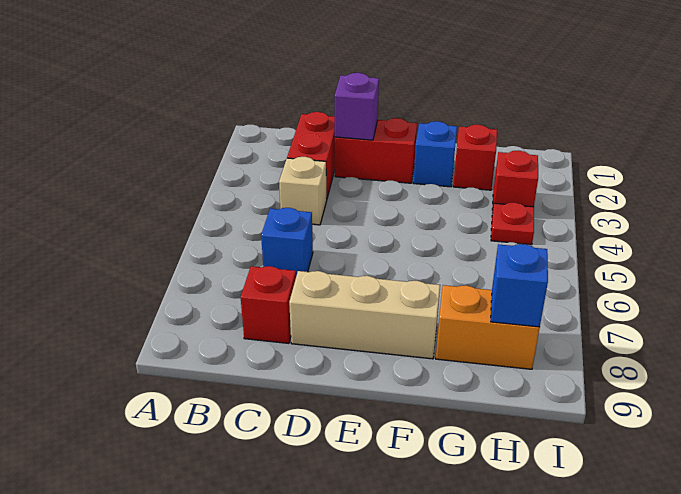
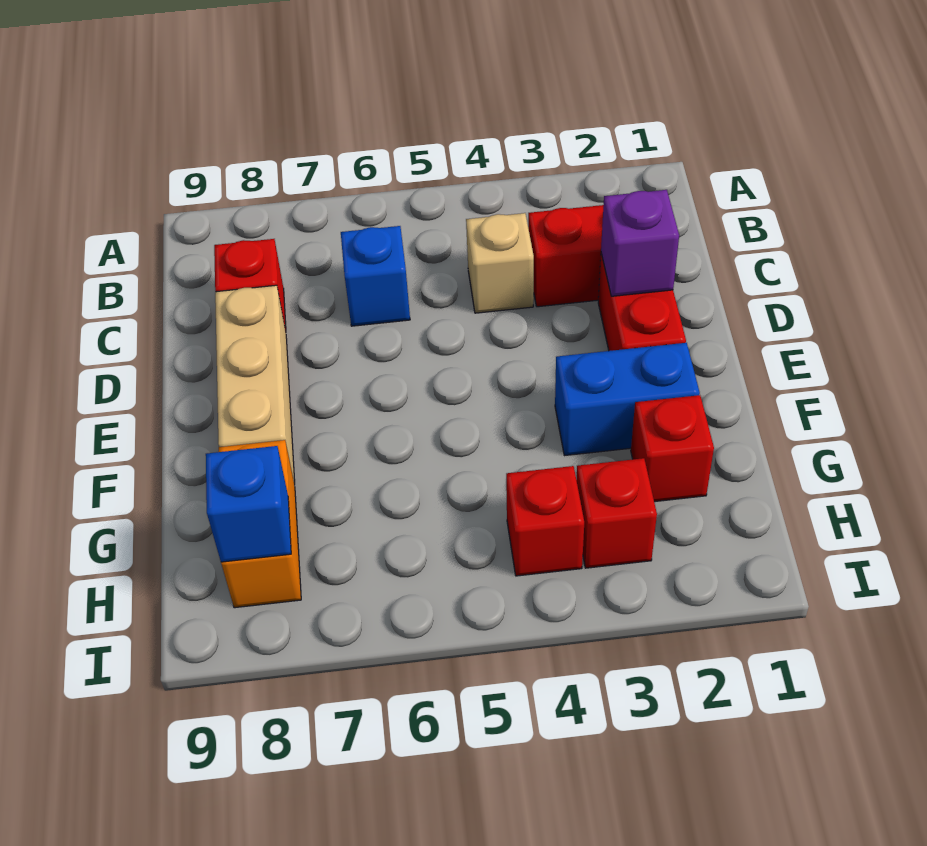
blue 1x1 brick [413,121,457,187] -> blue 1x2 brick [555,343,700,456]
red 1x1 plate [491,202,534,245] -> red 1x1 brick [506,466,584,576]

